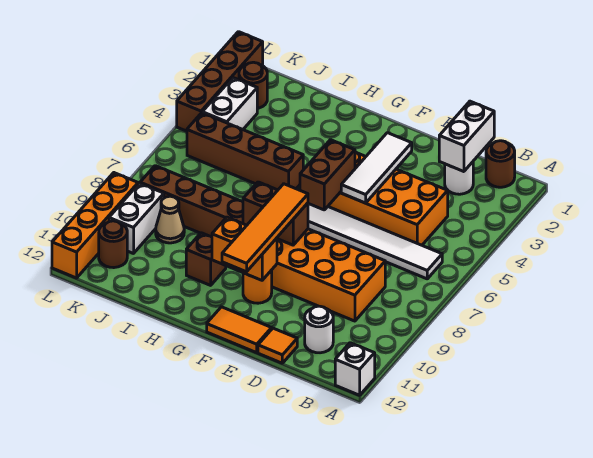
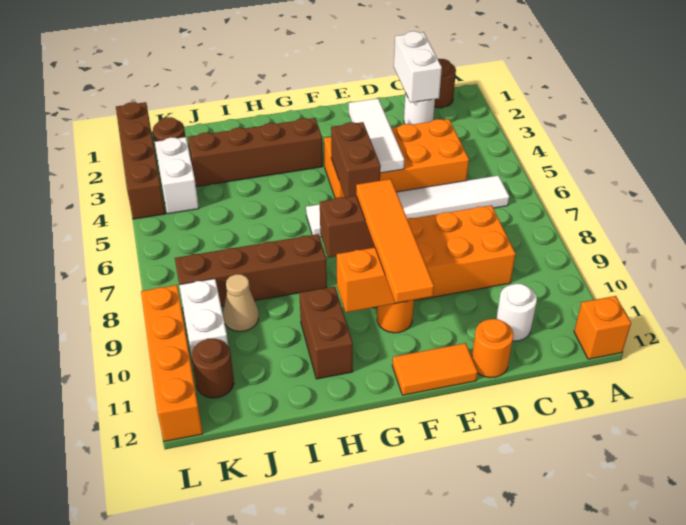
white 1x1 brick [335,343,375,395] -> orange 1x1 brick [574,296,631,359]
orange 1x1 tile [258,328,297,363] -> orange 1x1 round brick [472,319,514,378]
brown 1x4 brick [187,113,303,190] -> brown 1x4 brick moved to [188,118,323,187]
brown 1x1 brick [186,233,226,285] -> brown 1x2 brick [299,286,353,379]

